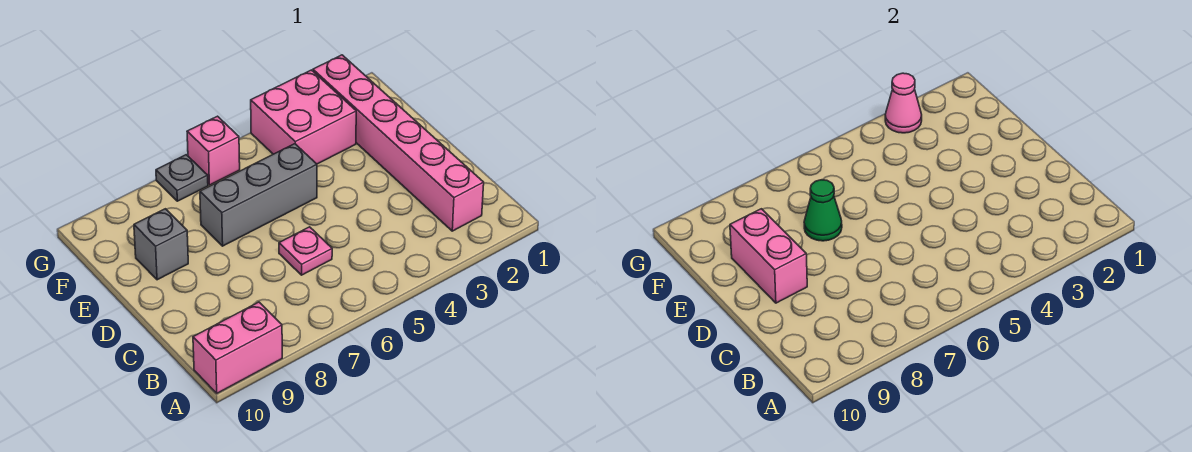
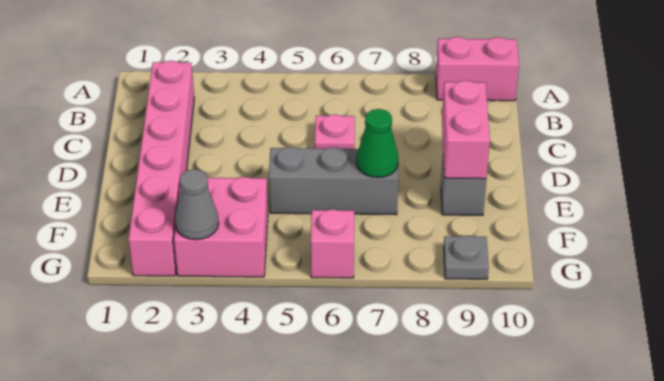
pink 1x1 cone [885,73,922,133] -> grey 1x1 cone [175,169,219,240]
grey 1x1 plate [156,155,208,201] -> grey 1x1 plate moved to [444,236,489,279]

